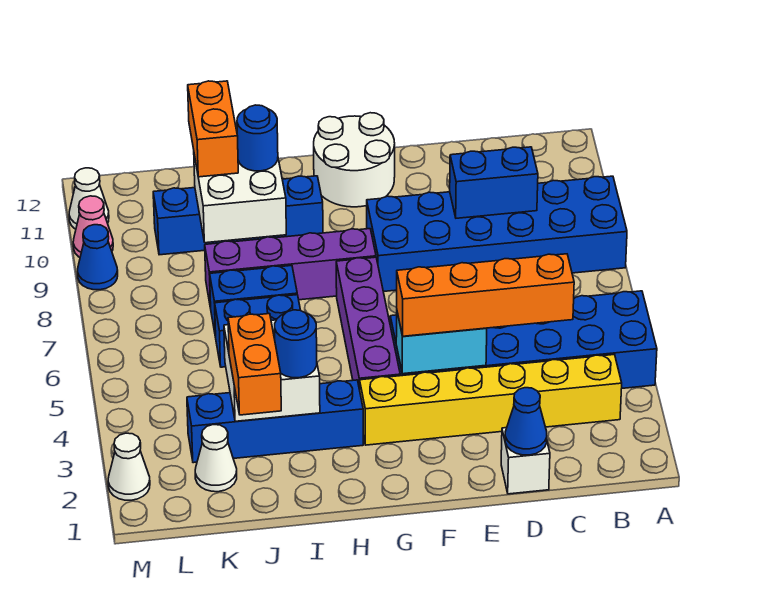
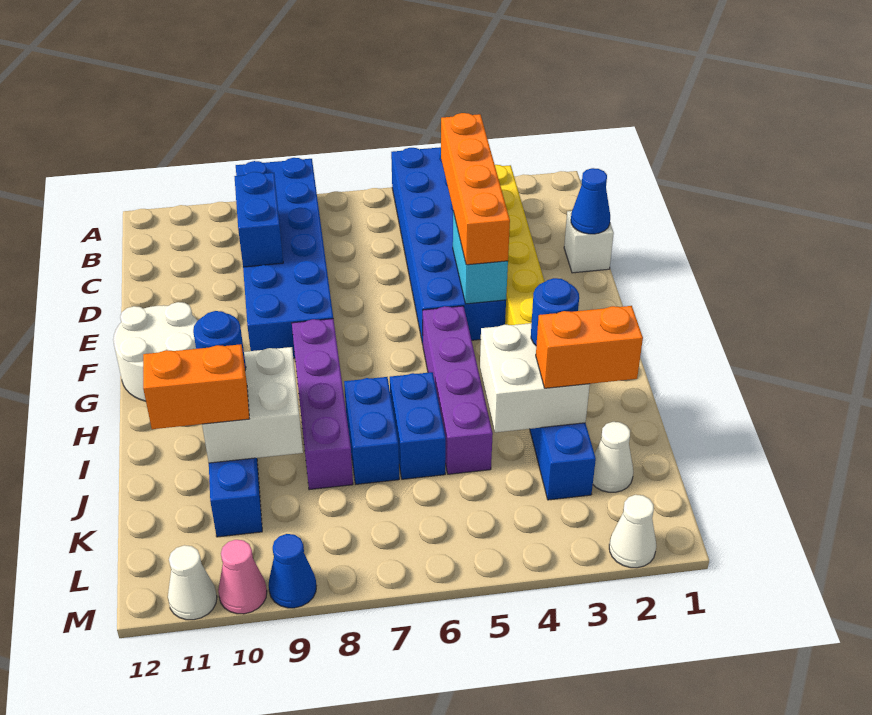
purple 1x4 brick [336,257,400,390] -> purple 1x4 brick turned to [423,306,493,474]

